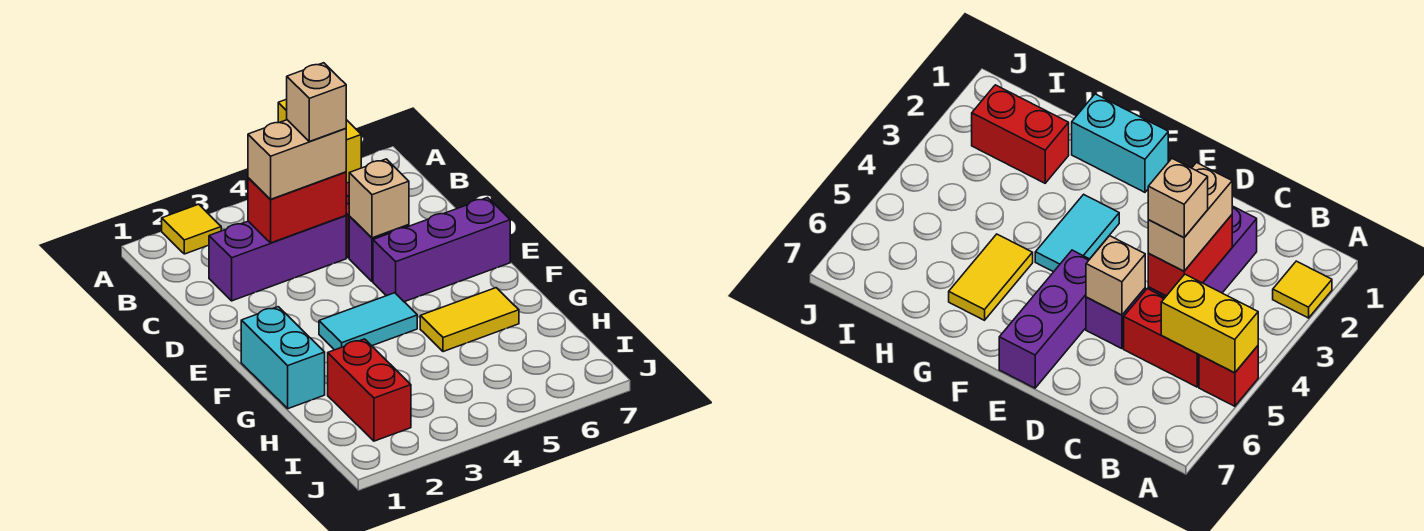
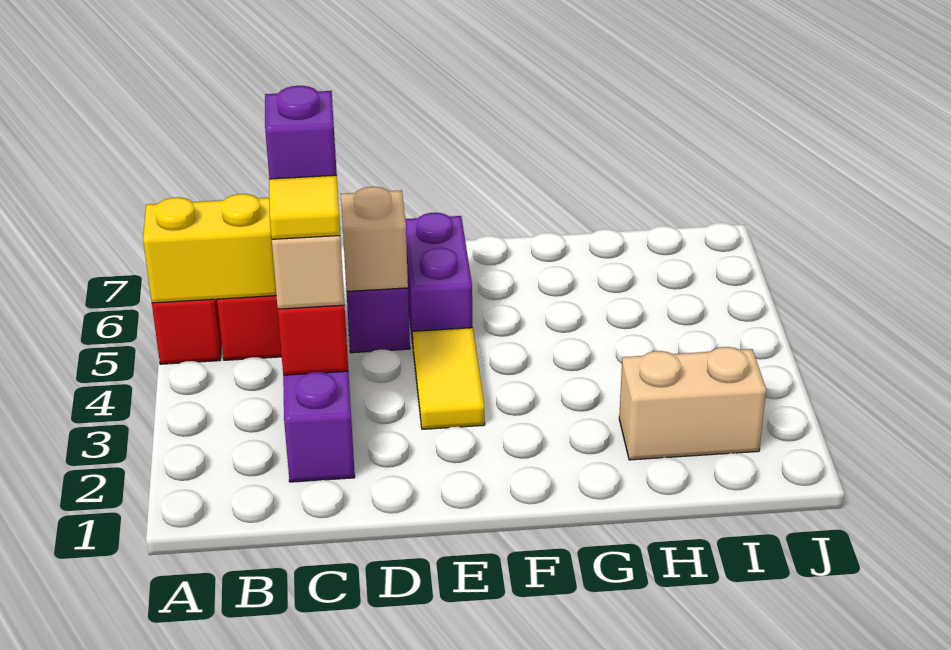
yellow 1x1 tile [162,204,221,254] -> yellow 1x1 tile moved to [269,175,340,239]
tan 1x1 brick [287,63,346,142] -> purple 1x1 brick [265,86,337,179]
purple 1x3 brick [373,198,510,302] -> purple 1x2 brick [405,213,472,344]
cyan 1x2 brick [241,307,325,409] -> none
cyan 1x2 tile [319,293,417,350] -> none
yellow 1x2 tile [420,288,519,352] -> yellow 1x2 tile moved to [413,328,485,429]
red 1x2 brick [328,339,411,441] -> tan 1x2 brick [619,347,766,460]

